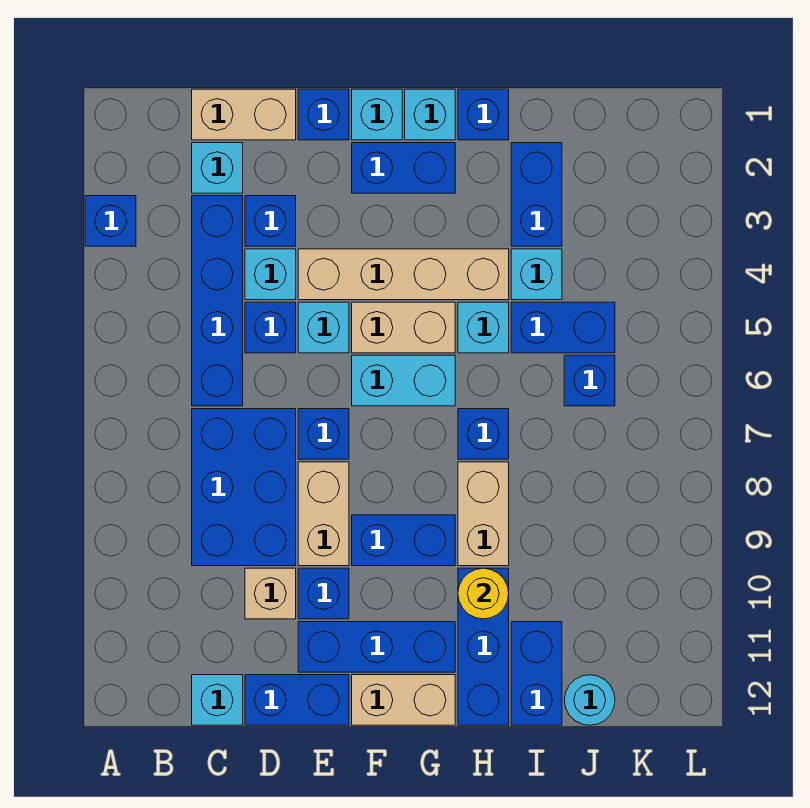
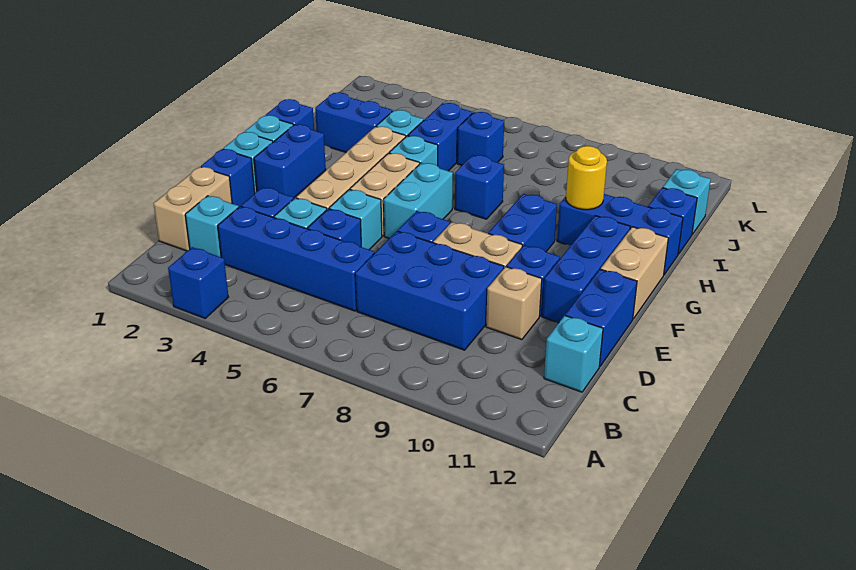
tan 1x2 brick [458,462,509,566] -> none
blue 1x2 brick [511,622,562,725] -> blue 1x1 brick [648,188,697,254]
cyan 1x1 round brick [564,675,615,725] -> cyan 1x1 brick [663,169,711,234]

